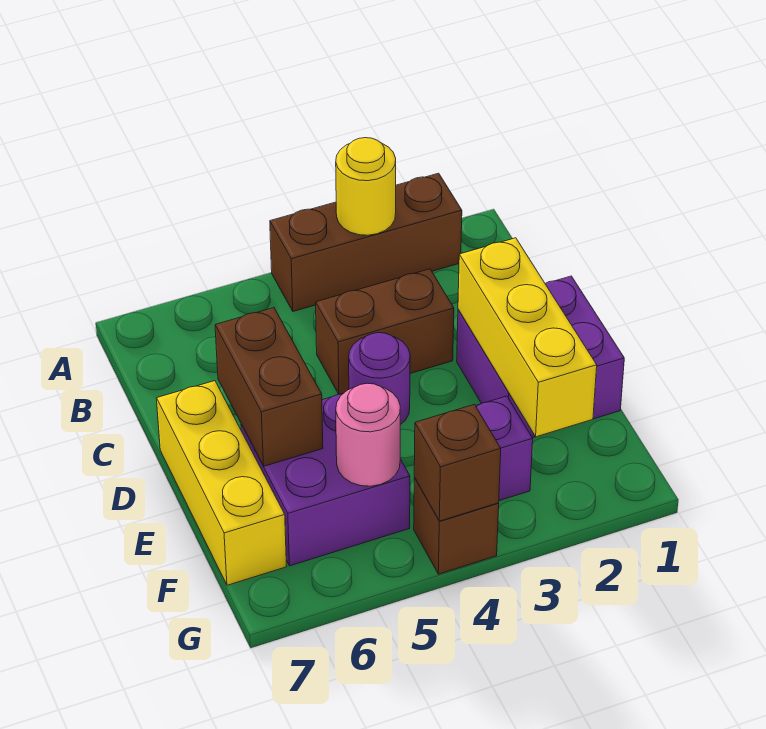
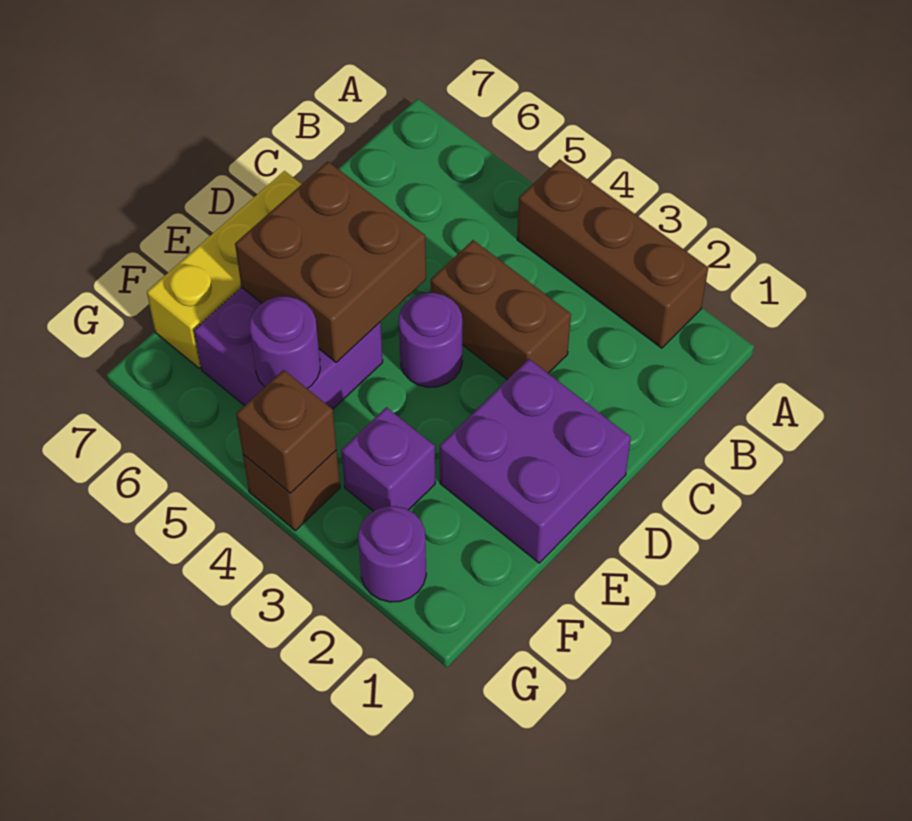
yellow 1x1 round brick [336,138,396,235] -> none
yellow 1x3 brick [458,238,597,437] -> none
brown 1x2 brick [215,308,323,466] -> brown 2x2 brick [235,162,426,362]
pink 1x1 round brick [336,383,400,486] -> purple 1x1 round brick [250,296,320,388]
none -> purple 1x1 round brick [358,506,426,602]

